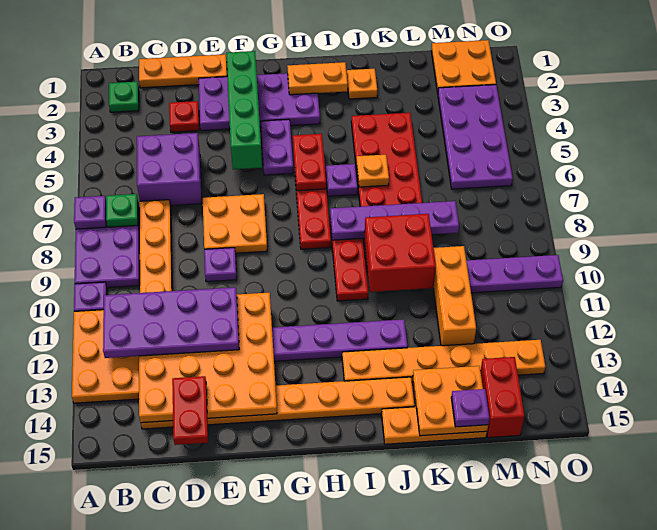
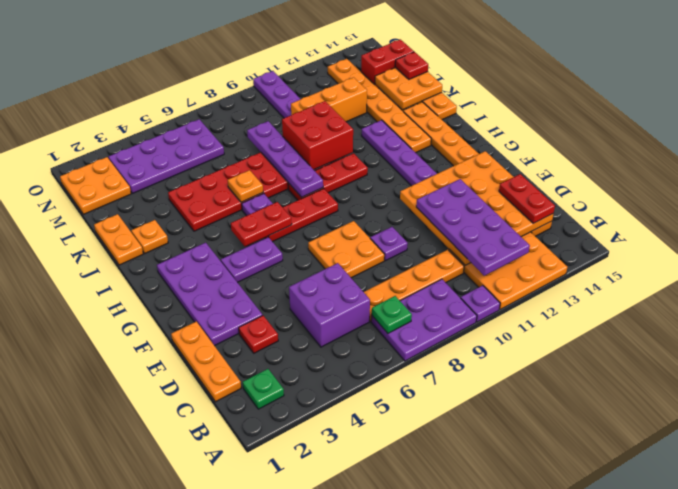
purple 1x1 plate [74,196,106,229] -> none
red 1x2 plate [172,376,208,445] -> red 1x2 plate turned to [499,174,555,223]
green 1x4 brick [226,51,262,169] -> none
orange 1x2 plate [287,62,348,95] -> orange 1x2 plate moved to [94,214,143,265]
purple 1x1 plate [451,389,489,427] -> red 1x1 plate [395,52,428,79]

